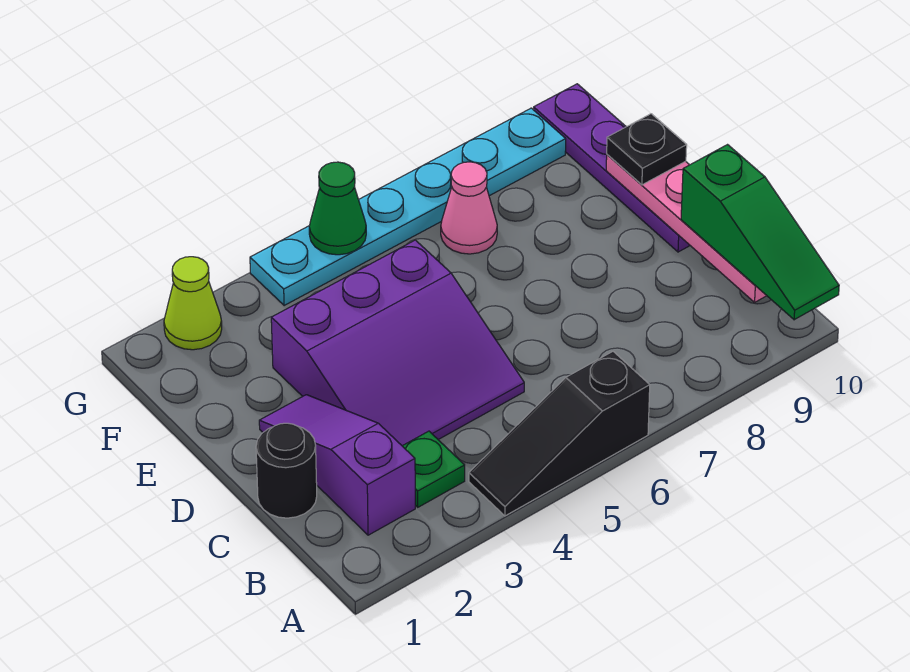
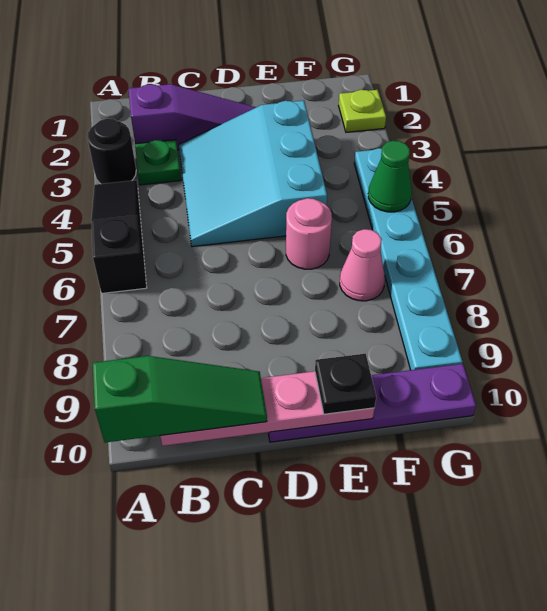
green 1x3 slope [681,145,839,320] -> green 1x3 slope turned to [93,356,267,443]
black 1x1 round brick [256,423,317,518] -> black 1x1 round brick moved to [87,119,136,184]
purple 3x3 slope [271,240,524,446] -> cyan 3x3 slope [179,101,327,247]
none -> pink 1x1 round brick [286,198,332,269]
lime 1x1 cone [164,257,222,350] -> lime 1x1 plate [339,90,386,132]

